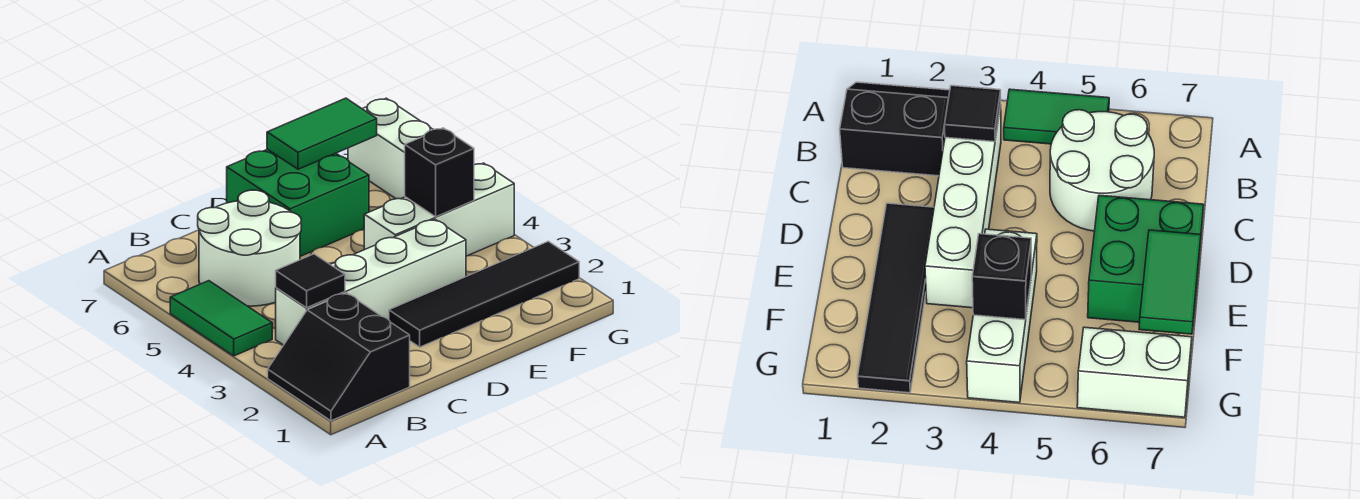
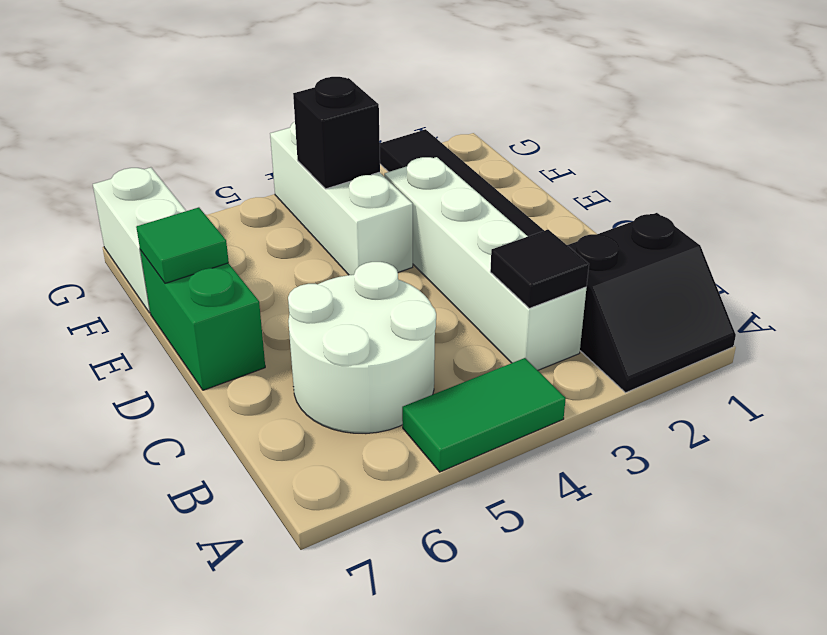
green 2x2 brick [227,149,369,256] -> green 1x2 brick [140,250,265,390]
green 1x2 tile [267,98,377,169] -> green 1x1 tile [136,207,229,283]
white 1x2 brick [348,98,433,199] -> white 1x2 brick turned to [93,167,186,313]

